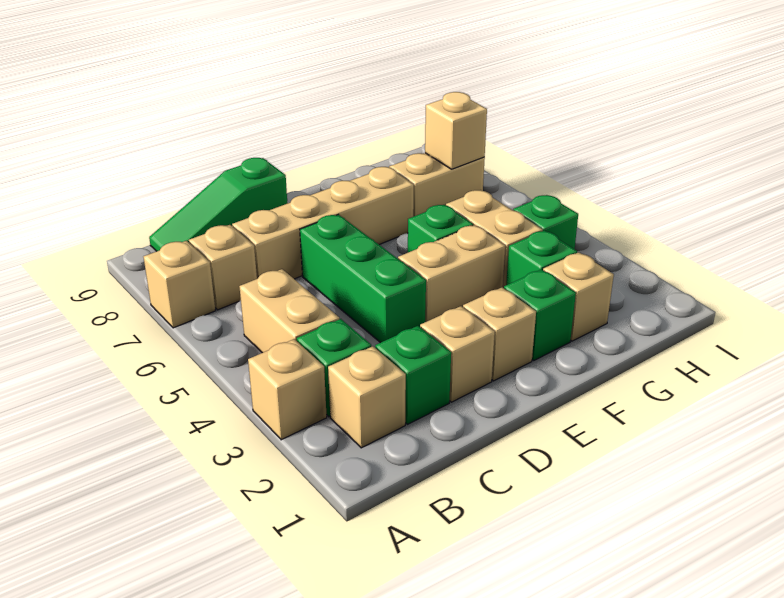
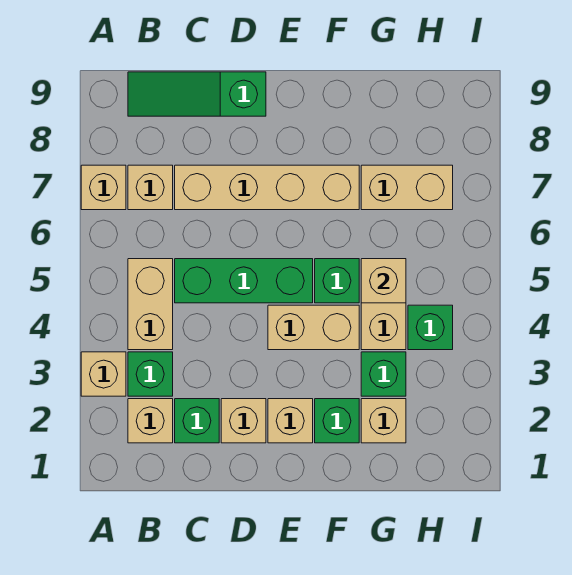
green 1x3 brick [300,215,426,343] -> green 1x3 brick turned to [175,259,313,303]
tan 1x1 brick [425,92,487,169] -> tan 1x1 brick moved to [361,259,406,303]

